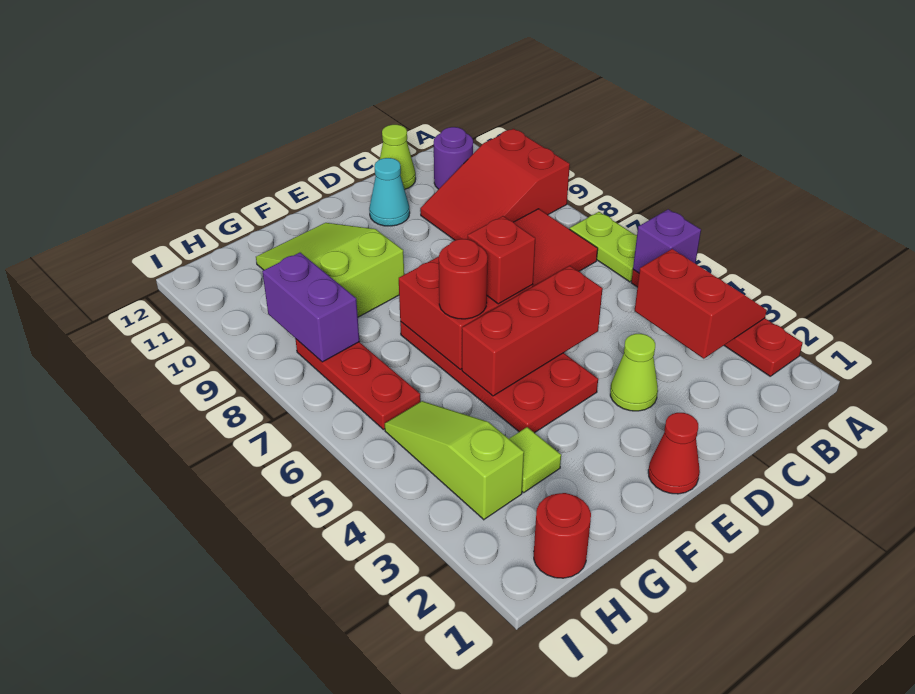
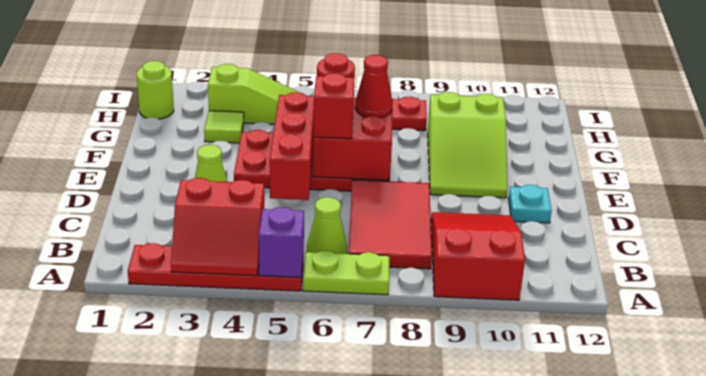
purple 1x1 round brick [434,127,473,189] -> none
lime 1x1 cone [380,125,416,190] -> lime 1x1 cone moved to [307,197,347,254]
cyan 1x1 cone [369,158,410,226] -> cyan 1x1 plate [509,185,552,223]
red 1x1 cone [648,413,700,494] -> red 1x1 cone moved to [355,55,393,118]
lime 2x3 slope [256,223,404,317] -> lime 2x3 slope turned to [428,92,507,198]
red 1x1 round brick [534,493,591,578] -> lime 1x1 round brick [137,61,174,119]
purple 1x2 brick [262,253,359,362] -> none

